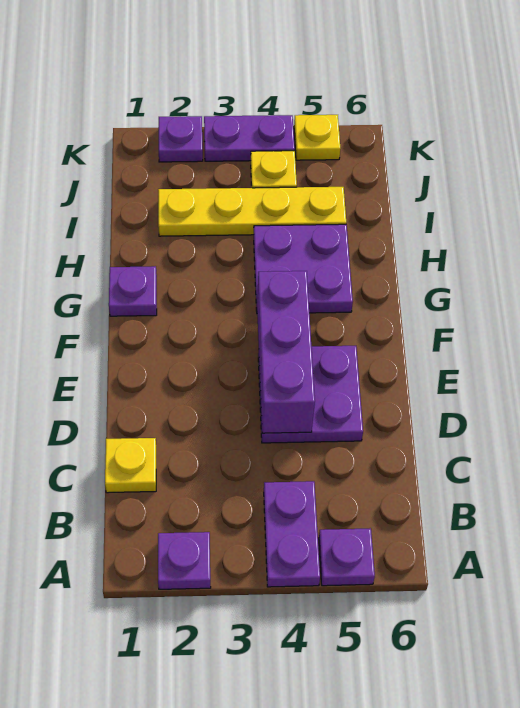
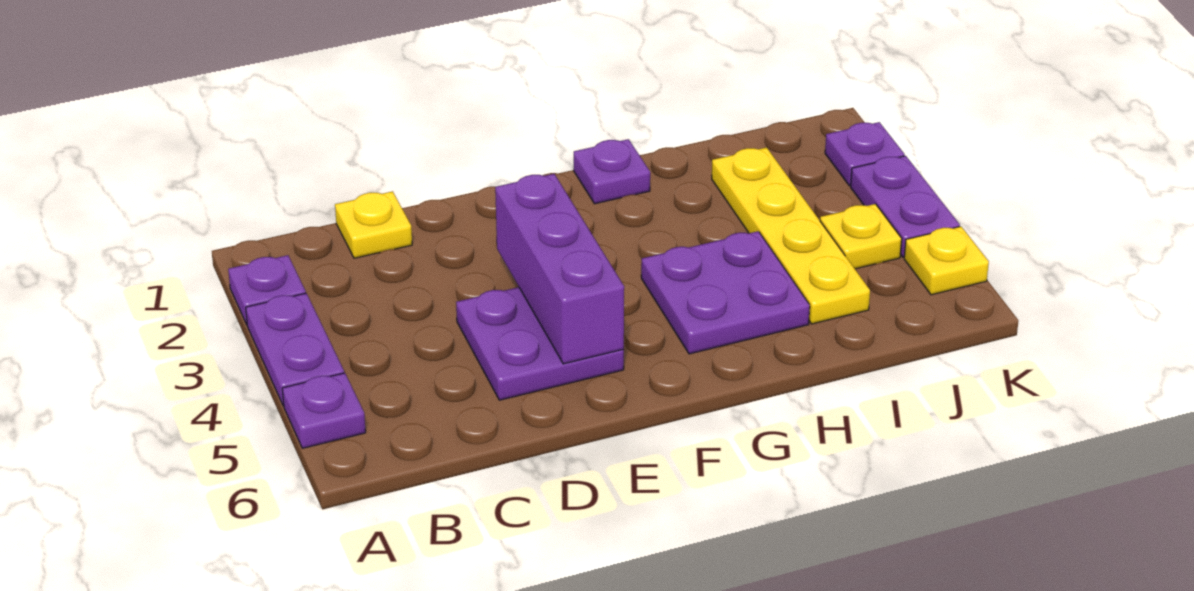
purple 1x2 plate [264,481,320,587] -> purple 1x2 plate turned to [246,293,344,406]
purple 1x3 brick [257,271,315,433] -> purple 1x3 brick turned to [495,174,624,364]

